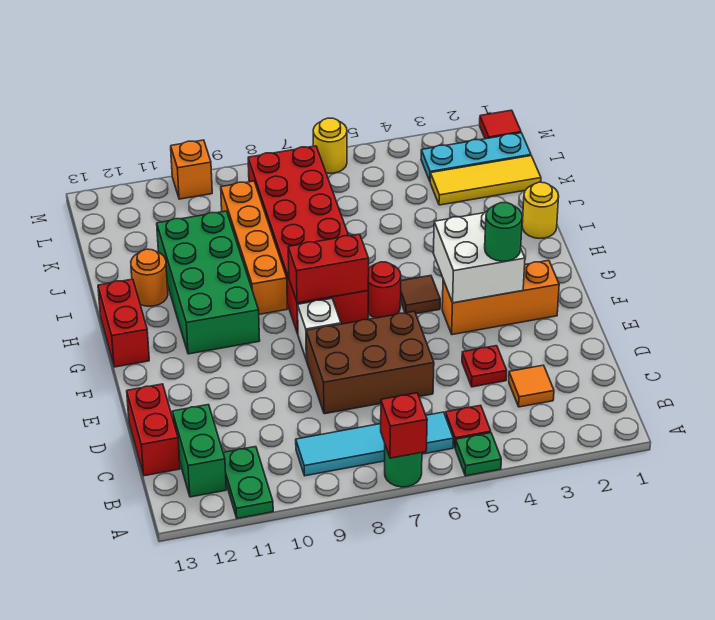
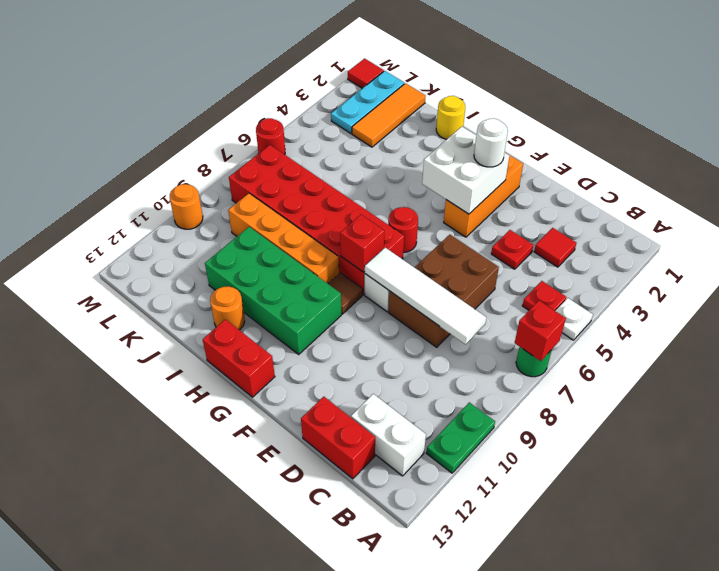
green 1x1 plate [455,433,501,476] -> white 1x1 plate [556,298,593,340]
green 1x2 plate [223,447,273,518] -> green 1x2 plate turned to [426,402,495,473]
cyan 1x4 tile [296,412,453,476] -> none
green 1x2 brick [172,405,226,497] -> white 1x2 brick [351,394,426,476]
orange 1x1 tile [509,365,554,407] -> red 1x1 tile [534,228,576,267]
none -> white 1x4 tile [365,248,486,344]
green 1x1 round brick [485,203,522,261] -> white 1x1 round brick [474,118,508,167]
brown 1x1 tile [400,275,440,314] -> brown 1x1 tile moved to [328,273,363,314]
red 1x2 brick [288,234,369,303] -> red 1x1 brick [340,215,384,272]
yellow 1x3 tile [430,156,541,205] -> orange 1x3 tile [352,83,426,147]
yellow 1x1 round brick [313,118,347,173] -> red 1x1 round brick [256,118,285,155]
orange 1x1 brick [171,140,212,199] -> orange 1x1 round brick [170,184,203,229]

